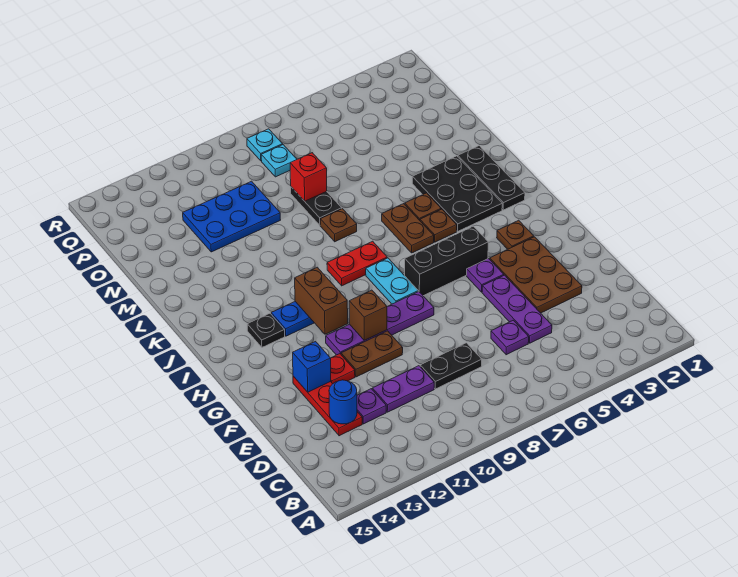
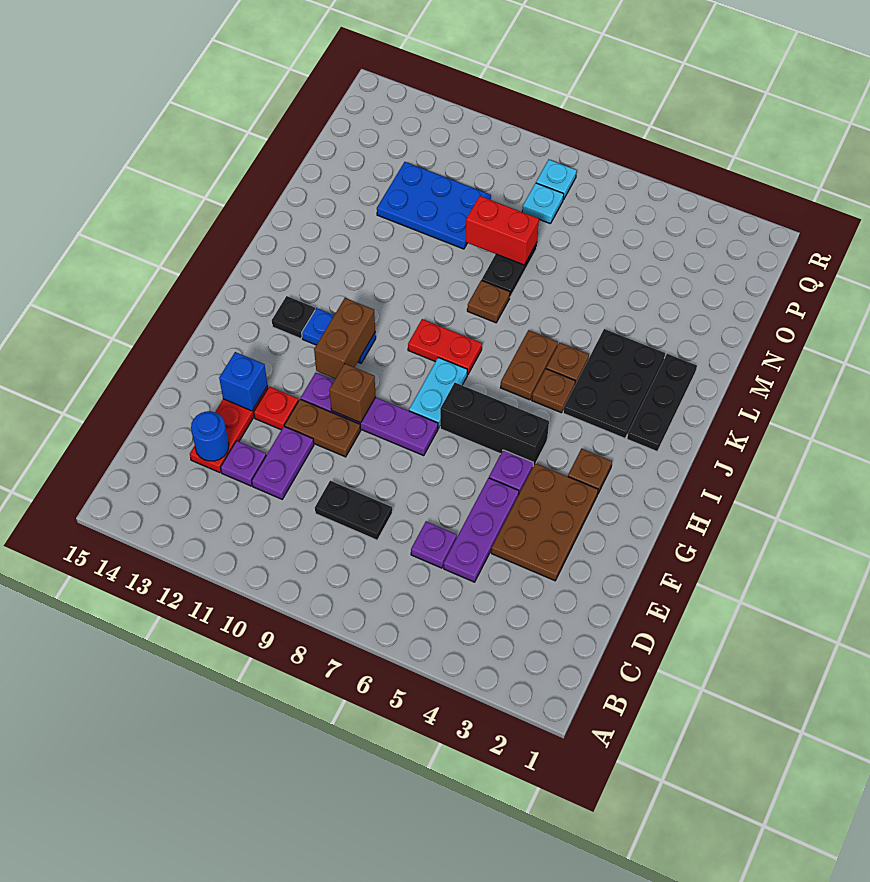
purple 1x2 plate [372,366,434,412] -> purple 1x2 plate turned to [252,426,314,499]
red 1x1 brick [290,153,327,201] -> red 1x2 brick [466,196,539,265]

